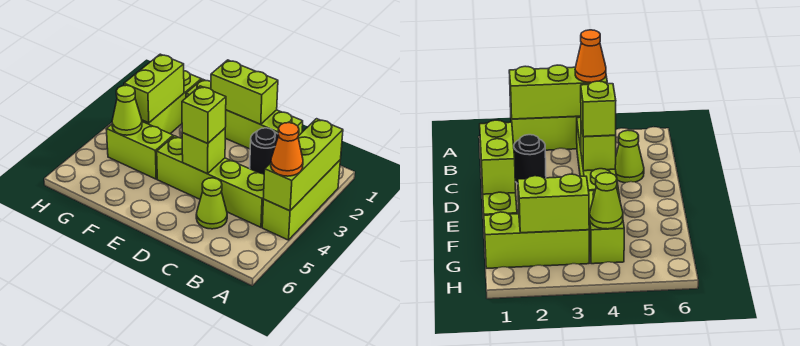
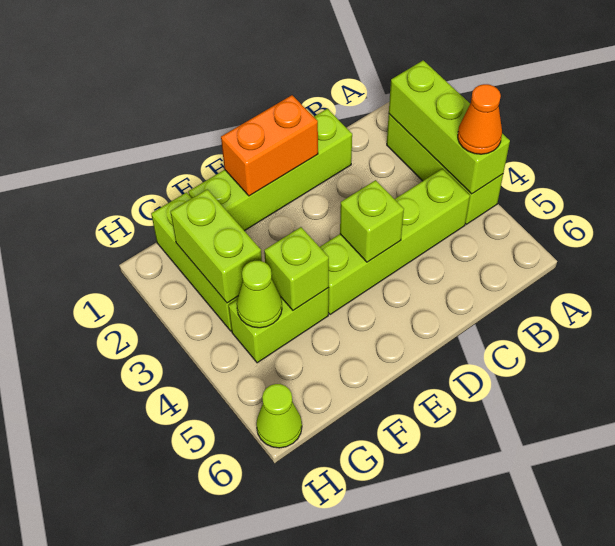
black 1x1 round brick [250,128,279,174] -> none
lime 1x1 cone [196,178,227,229] -> lime 1x1 cone moved to [256,384,302,448]
lime 1x2 brick [211,60,278,124] -> orange 1x2 brick [221,95,318,196]
lime 1x1 brick [182,86,226,144] -> lime 1x1 brick moved to [264,227,329,310]

